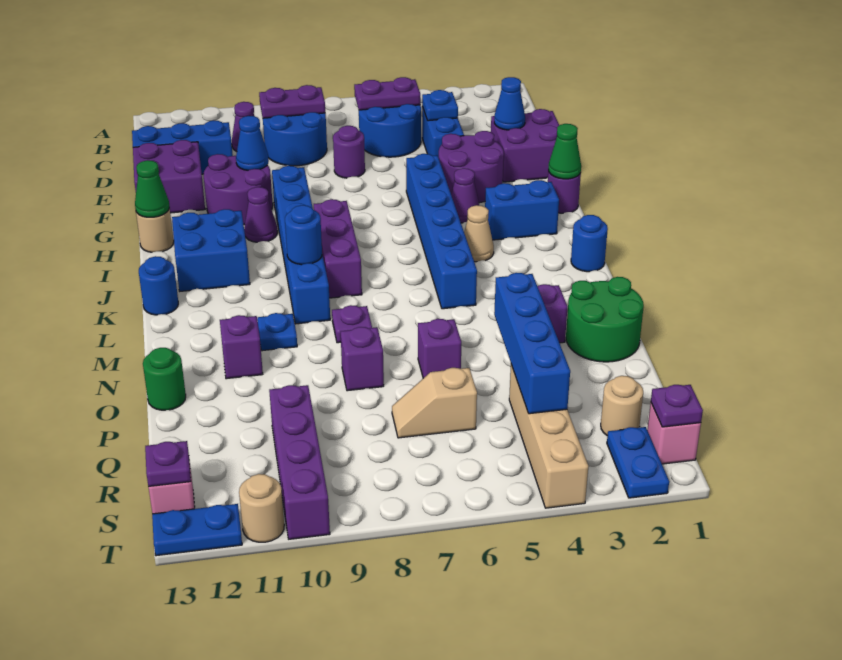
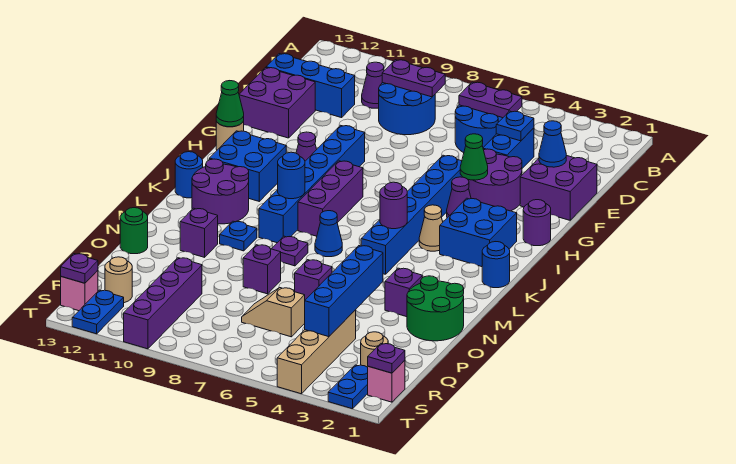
purple 1x1 round brick [333,126,365,178] -> purple 1x1 round brick moved to [380,182,407,229]
purple 2x2 round brick [204,154,273,225] -> purple 2x2 round brick moved to [192,159,249,224]
blue 1x1 cone [236,116,269,170] -> blue 1x1 cone moved to [315,211,342,257]
green 1x1 cone [548,124,581,179] -> green 1x1 cone moved to [460,134,488,180]
blue 1x2 brick [485,180,559,240] -> blue 2x2 brick [440,198,517,267]
tan 1x1 round brick [239,474,284,542] -> tan 1x1 round brick moved to [105,257,132,303]
blue 1x2 plate [152,504,242,556] -> blue 1x2 plate turned to [72,290,124,334]

